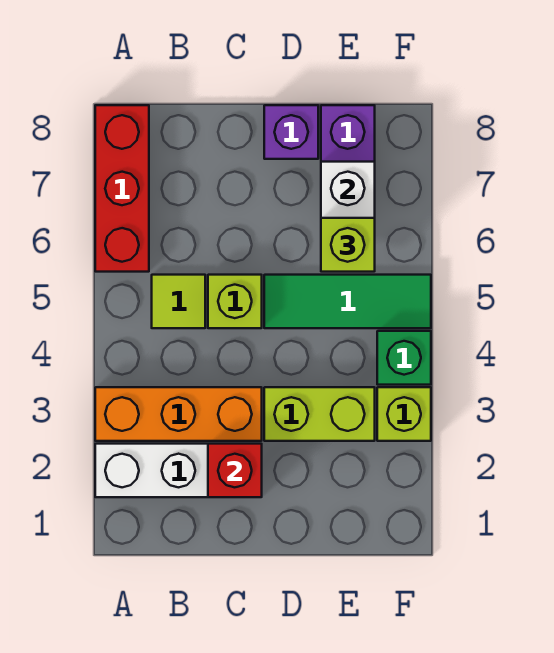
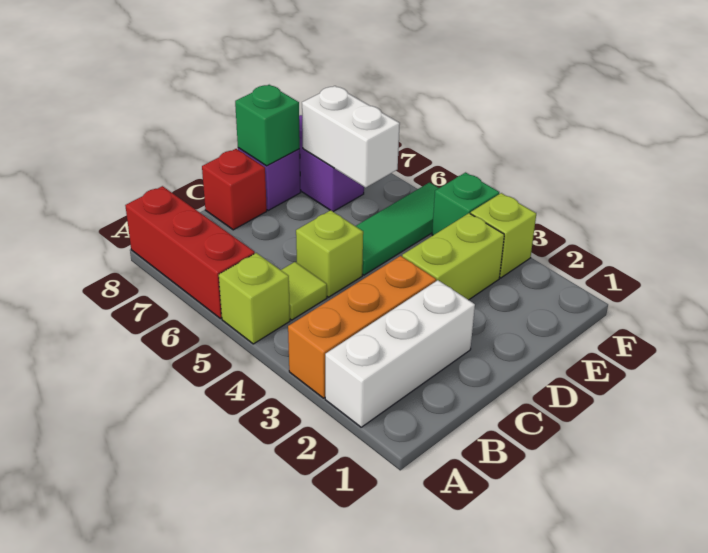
red 1x1 brick [208,444,262,497] -> red 1x1 brick moved to [202,149,267,230]
none -> green 1x1 brick [235,85,300,166]
lime 1x1 brick [321,218,375,272] -> lime 1x1 brick moved to [219,253,290,344]

